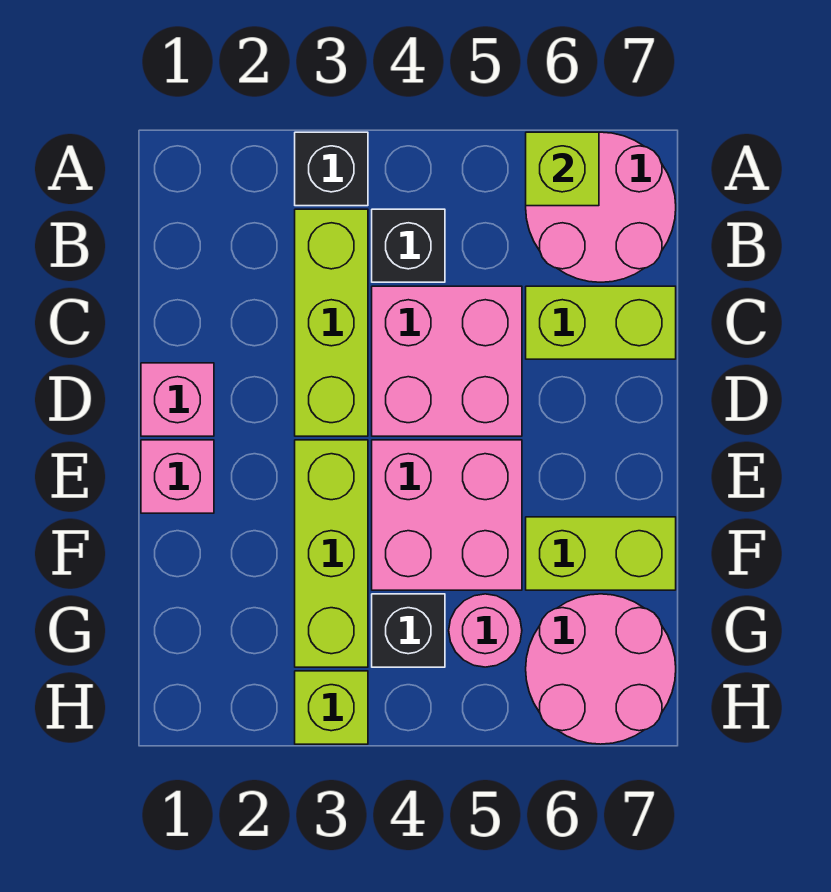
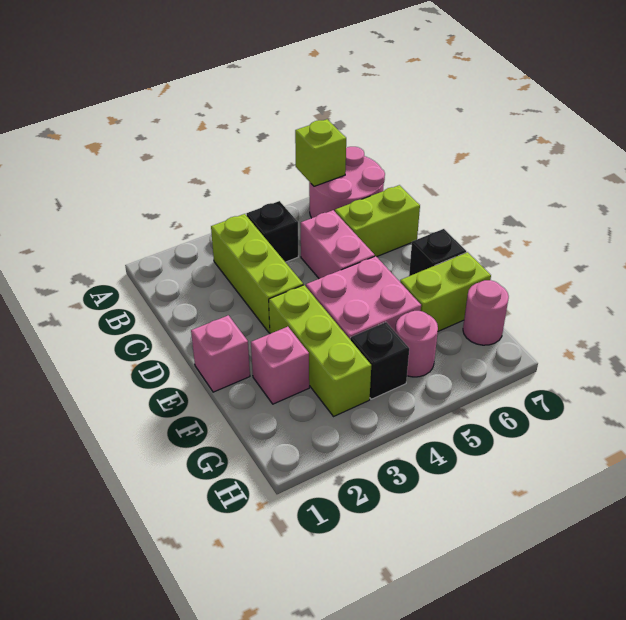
black 1x1 brick [295,132,368,206] -> black 1x1 brick moved to [409,229,466,276]
pink 2x2 brick [372,286,522,436] -> pink 1x2 brick [301,210,375,279]
pink 1x1 brick [141,363,214,436] -> pink 1x1 brick moved to [251,327,309,404]
pink 2x2 round brick [526,594,676,744] -> pink 1x1 round brick [463,280,509,345]
lime 1x1 brick [295,671,368,744] -> none

